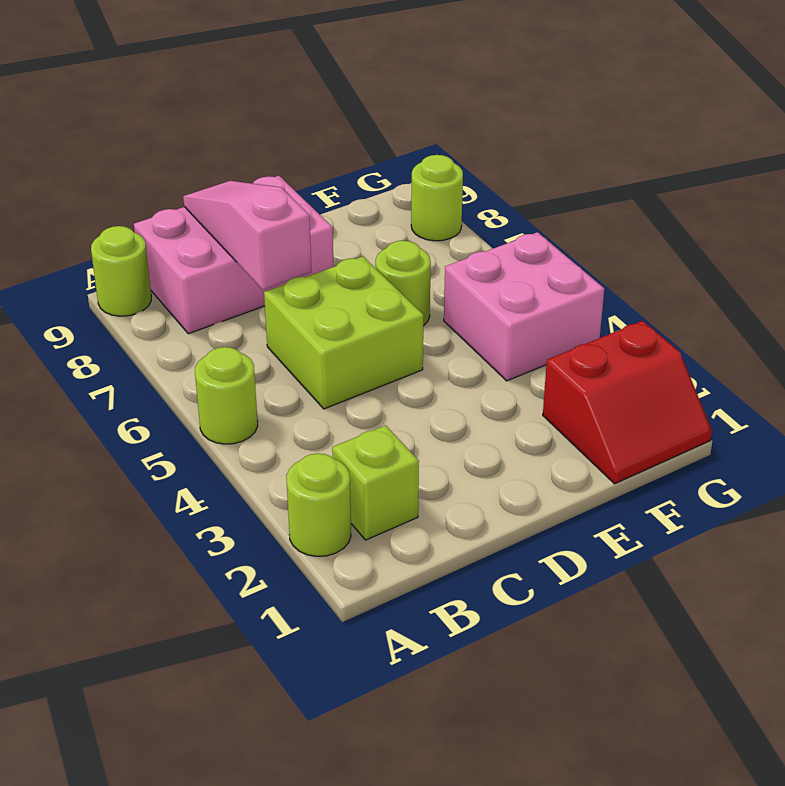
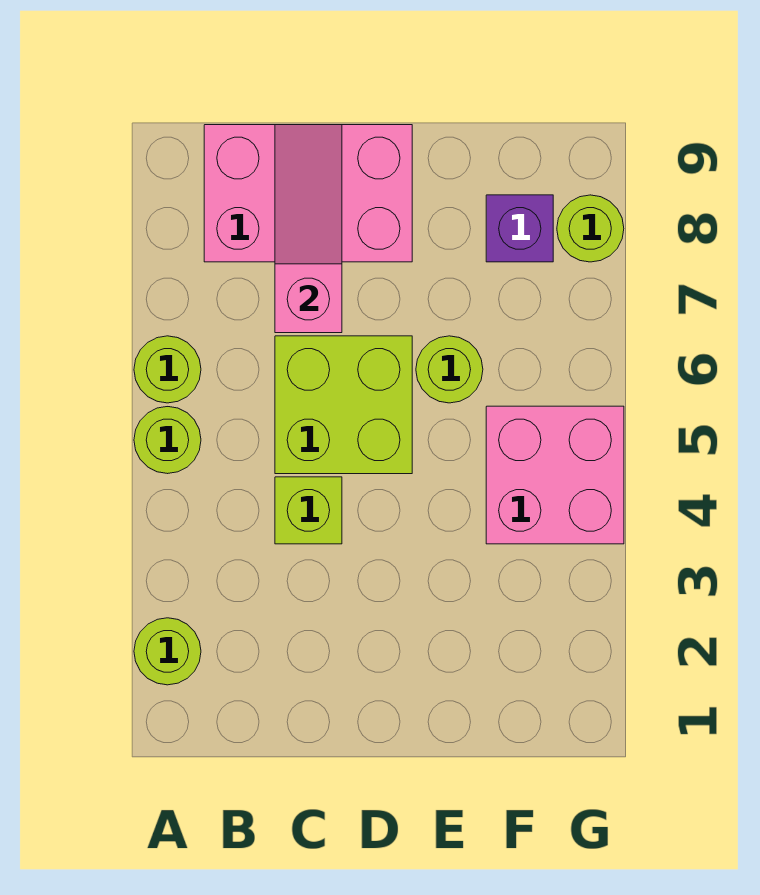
lime 1x1 round brick [91,226,151,316] -> lime 1x1 round brick moved to [134,336,201,403]
lime 1x1 brick [332,425,419,540] -> lime 1x1 brick moved to [275,477,342,544]
red 2x2 slope [543,321,712,484] -> none
none -> purple 1x1 brick [486,195,553,262]

